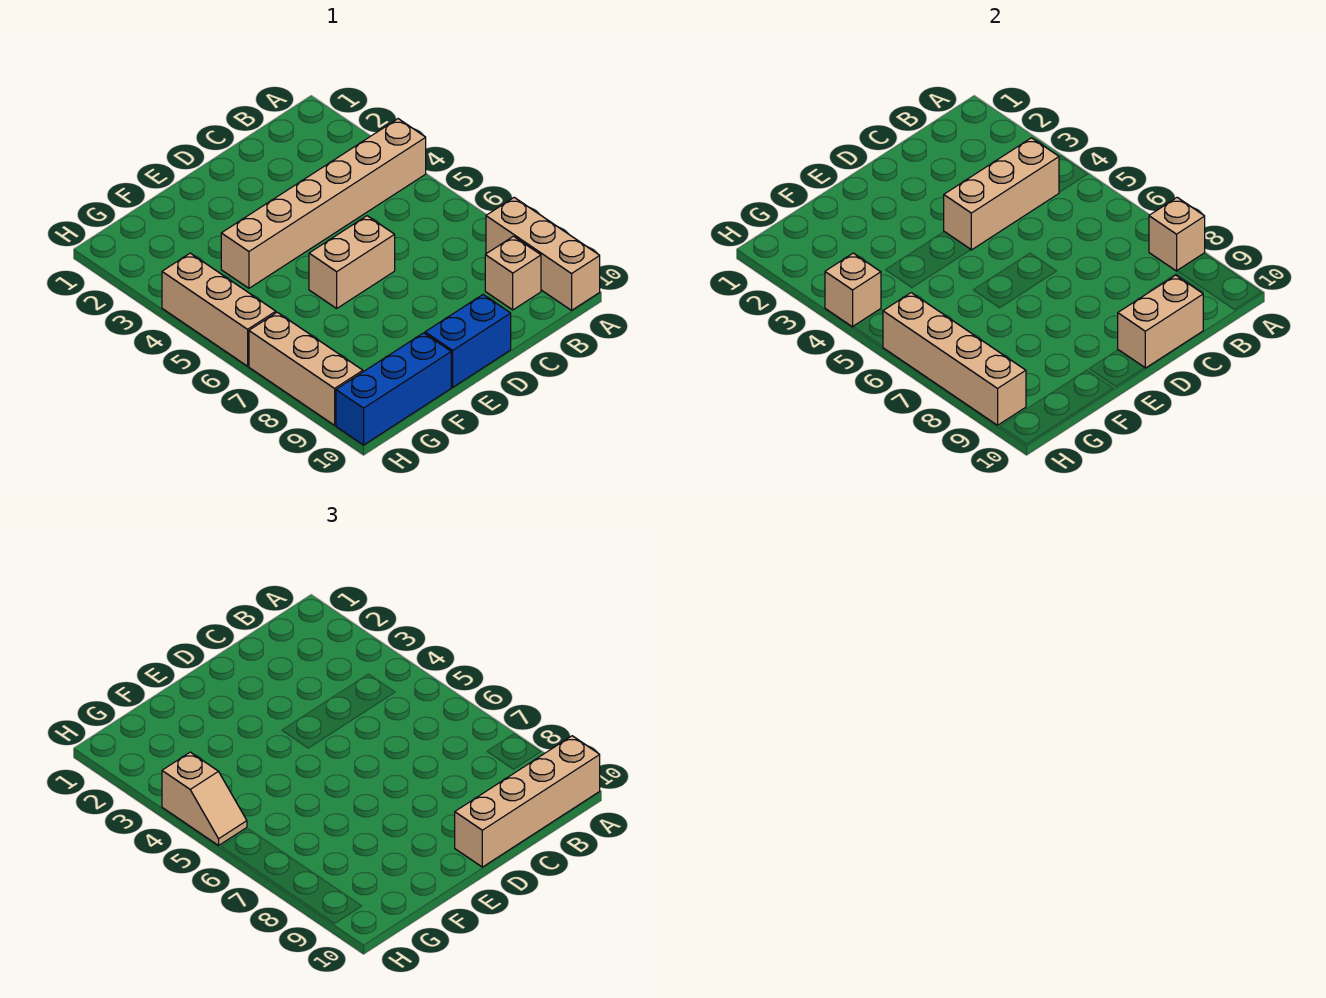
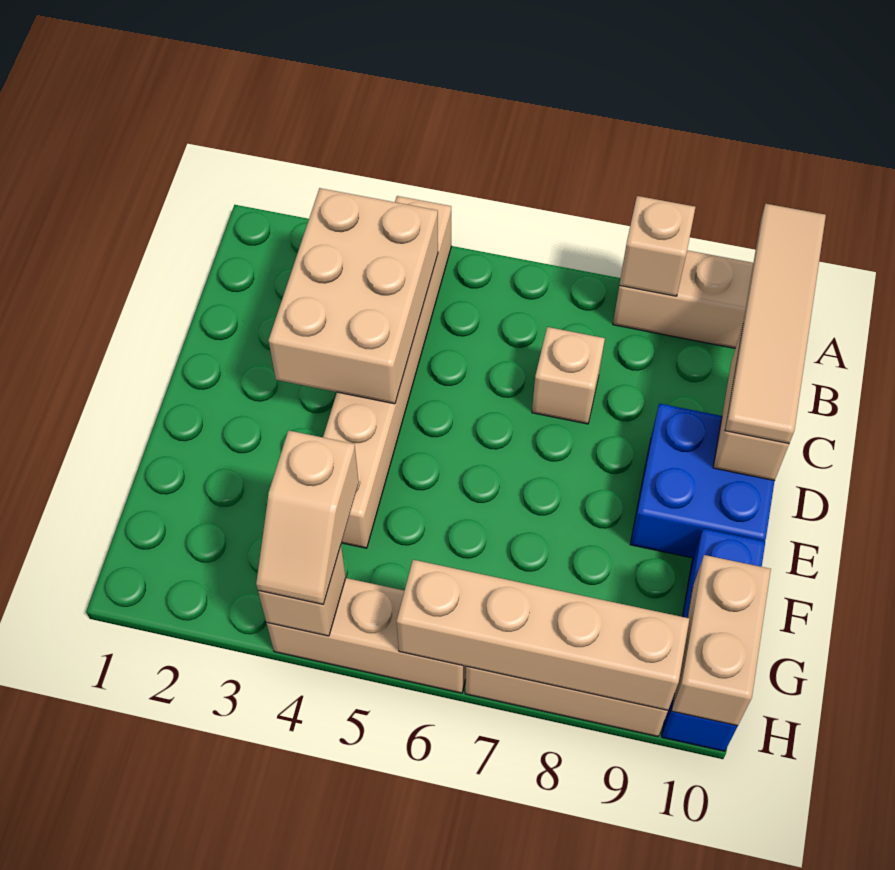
tan 1x4 brick [455,736,600,867] -> tan 1x4 tile [725,204,826,443]
tan 1x3 brick [944,138,1059,250] -> tan 2x3 brick [269,188,438,404]
tan 1x1 brick [485,236,541,310] -> tan 1x1 brick moved to [532,327,605,424]
tan 1x2 brick [309,216,395,308] -> tan 1x2 brick moved to [672,555,771,726]
blue 1x2 brick [425,295,511,387] -> blue 2x2 brick [630,404,774,558]
tan 1x2 slope [162,752,247,845] -> tan 1x2 slope turned to [256,430,359,605]

